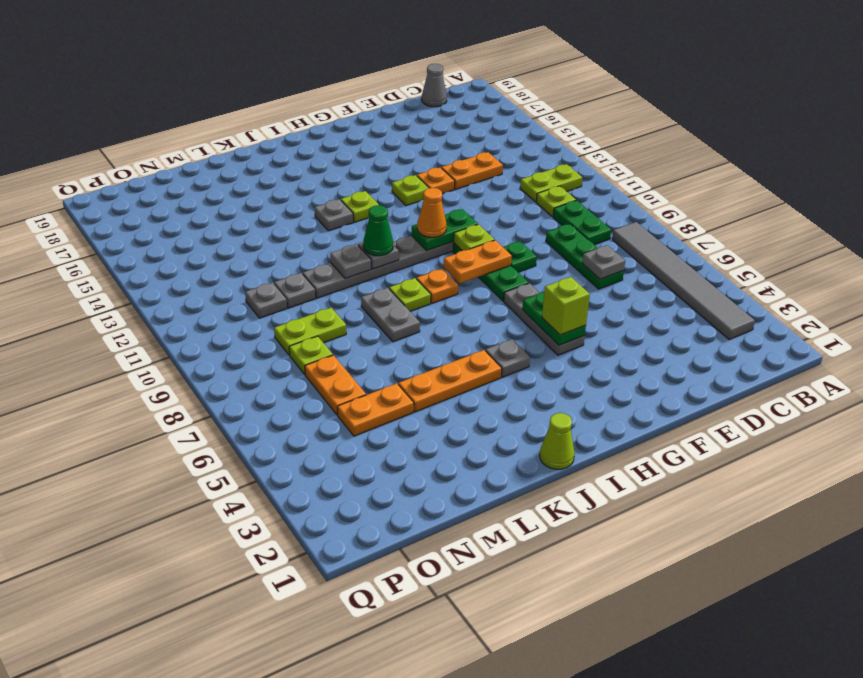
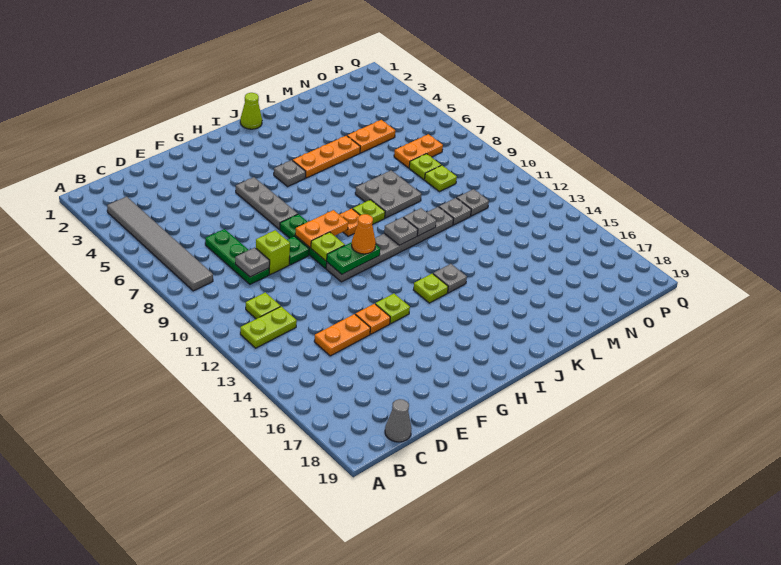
green 1x2 plate [553,200,611,245] -> none
grey 1x1 plate [582,245,625,279] -> grey 1x1 plate moved to [235,248,270,277]
green 1x2 plate [522,292,586,345] -> none
lime 1x1 brick [542,277,590,335] -> lime 1x1 brick moved to [256,230,290,275]
green 1x1 cone [363,205,393,256] -> none
grey 1x2 plate [361,288,420,342] -> grey 2x2 plate [355,170,422,218]
lime 1x2 plate [274,308,346,355] -> lime 1x1 plate [425,165,457,192]
orange 1x2 plate [305,355,366,415] -> orange 1x2 plate turned to [394,134,443,168]

